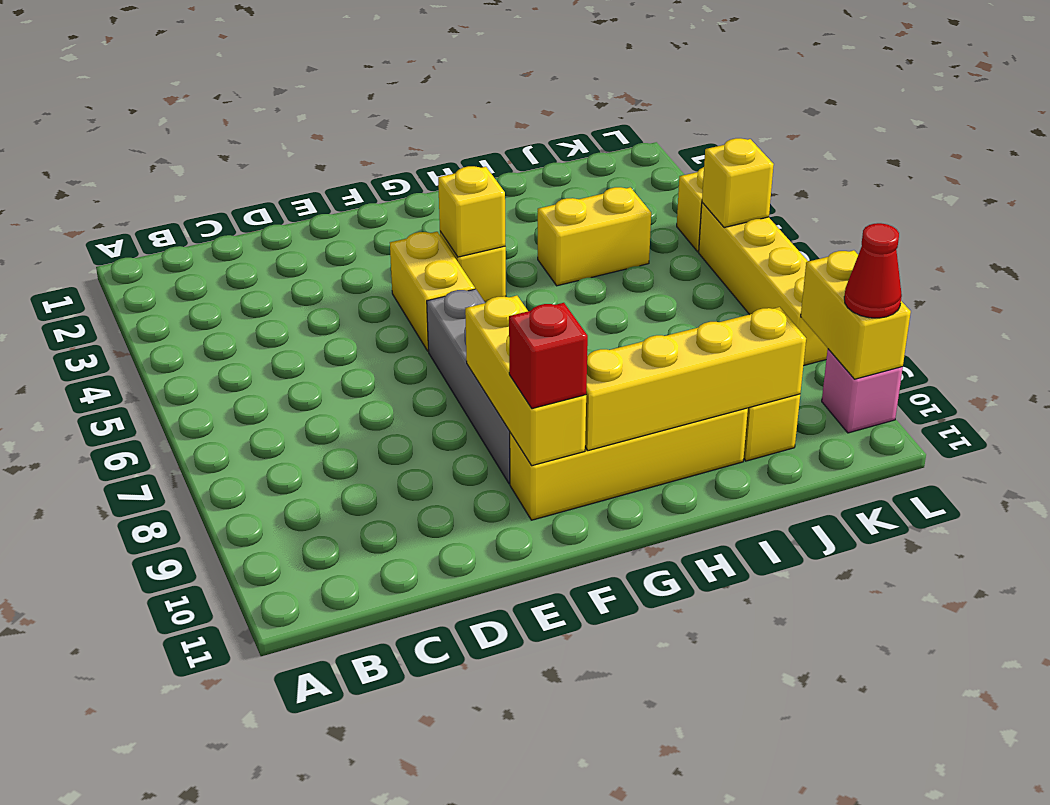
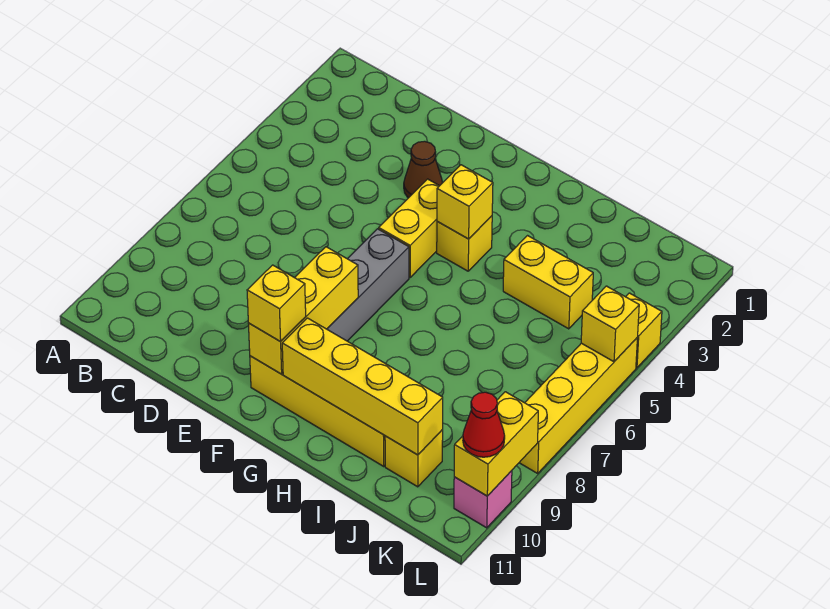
none -> brown 1x1 cone [404,141,442,198]
red 1x1 brick [509,303,588,409] -> yellow 1x1 brick [247,265,306,342]

